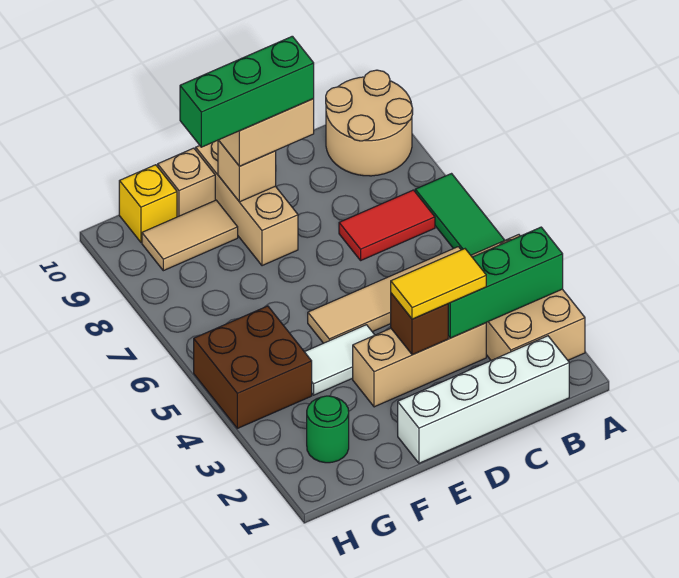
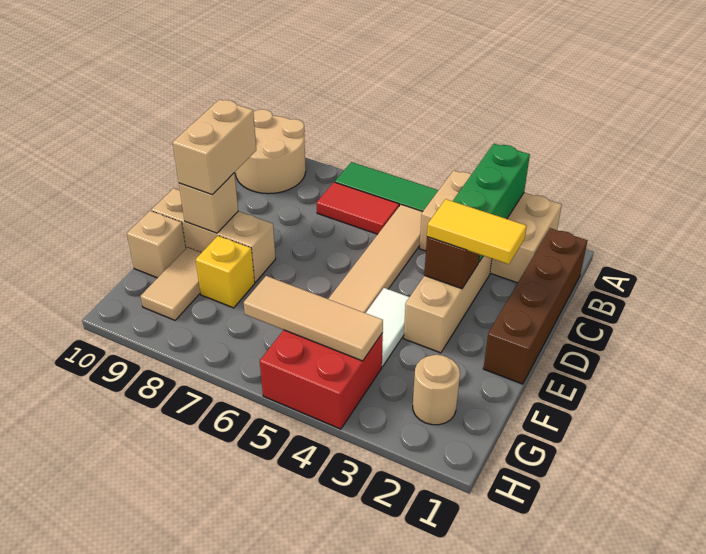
white 1x4 brick [398,336,569,463] -> brown 1x4 brick [483,228,588,384]
red 1x2 tile [339,190,435,260] -> red 1x2 tile turned to [317,182,399,234]
yellow 1x2 tile [391,249,486,319] -> yellow 1x2 tile turned to [427,199,527,264]
green 1x3 brick [180,36,314,147] -> none
green 1x1 round brick [307,396,349,463] -> tan 1x1 round brick [413,355,460,425]
brown 2x2 brick [194,306,312,428] -> red 2x2 brick [260,330,383,429]
none -> tan 1x3 tile [244,276,383,361]
yellow 1x1 brick [119,165,177,242] -> yellow 1x1 brick moved to [196,236,255,308]

